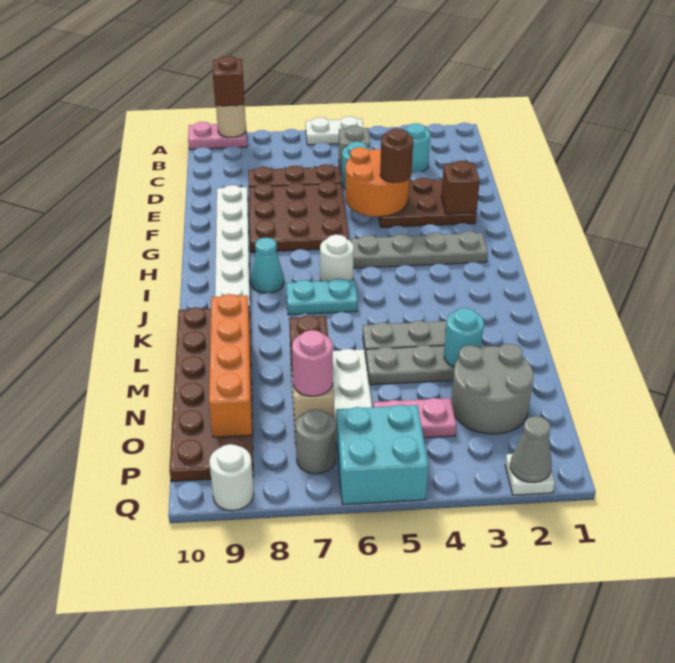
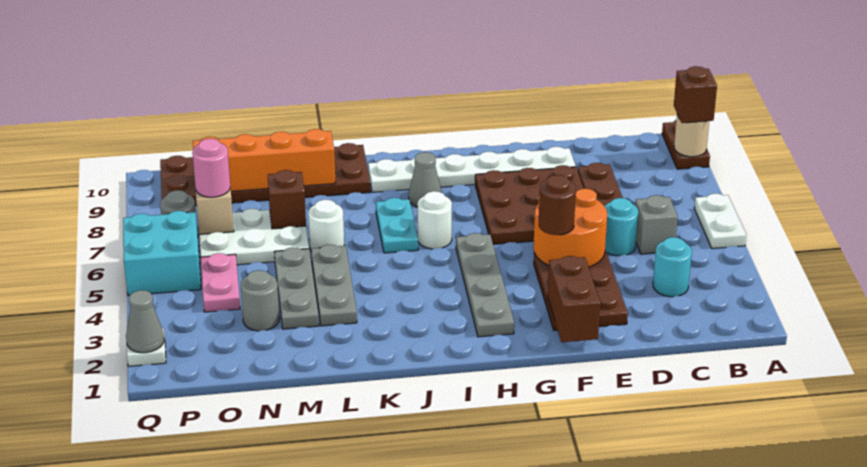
pink 1x2 plate [188,122,247,149] -> brown 1x2 plate [662,120,710,169]
brown 1x1 brick [441,161,480,214] -> brown 1x2 brick [548,256,600,342]
cyan 1x1 cone [251,238,284,293] -> grey 1x1 cone [409,152,442,207]
cyan 1x1 round brick [444,308,484,367] -> none
grey 2x2 round brick [451,344,533,434] -> grey 1x1 round brick [241,270,279,331]
white 1x1 round brick [209,444,254,511] -> white 1x1 round brick moved to [308,200,344,250]

